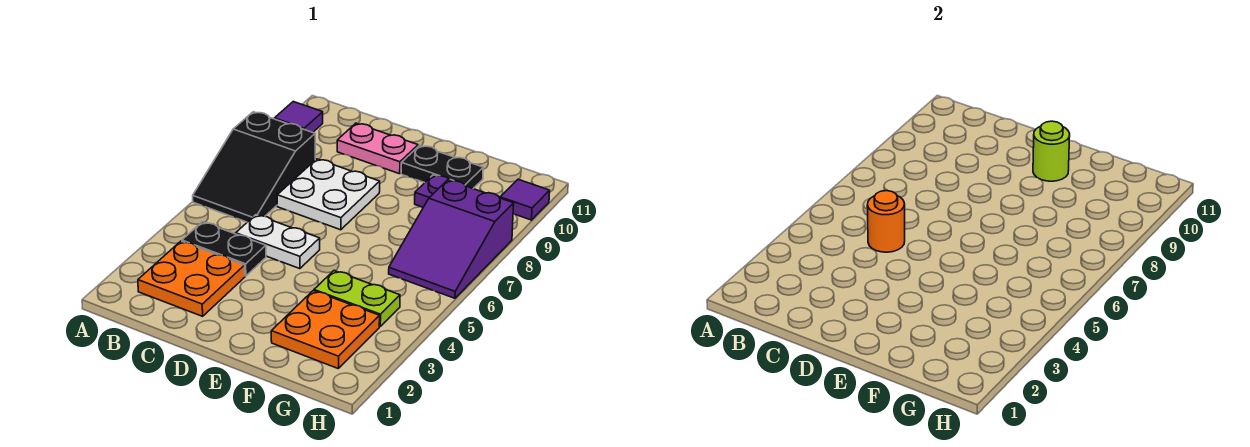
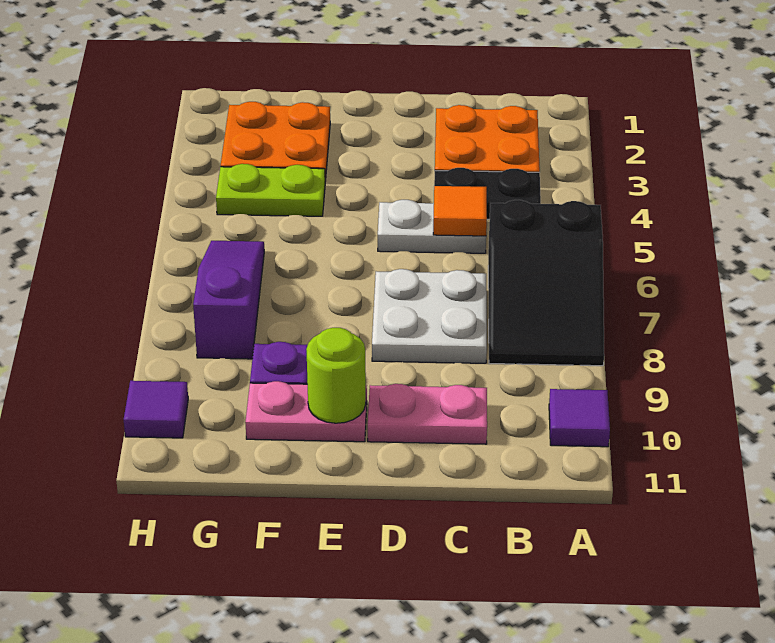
black 2x3 slope [193,112,315,222] -> black 2x3 slope turned to [488,200,604,366]
orange 1x1 round brick [867,191,905,252] -> orange 1x1 tile [433,186,487,236]
black 1x2 plate [401,145,483,188] -> pink 1x2 plate [245,381,367,442]
purple 2x3 slope [389,180,514,298] -> purple 1x3 slope [193,241,264,359]

